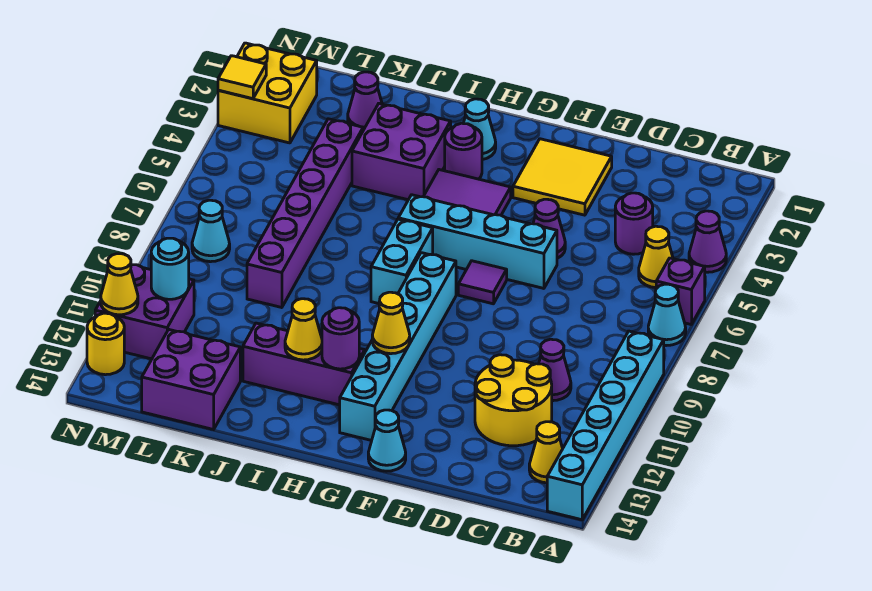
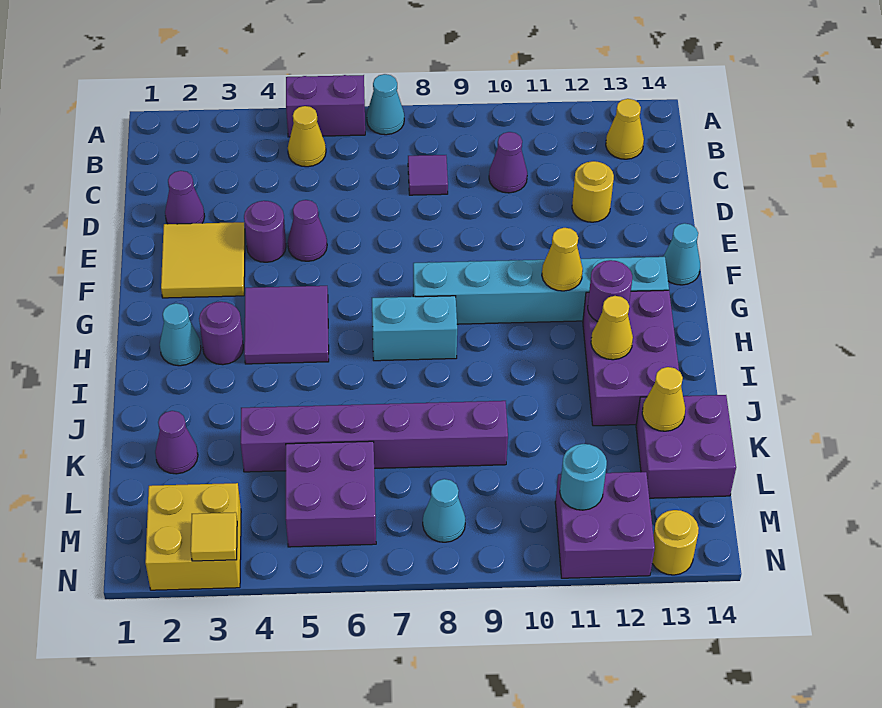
purple 1x1 cone [689,211,726,272] -> purple 1x1 cone moved to [165,171,205,224]
purple 1x1 brick [656,258,705,325] -> purple 1x2 brick [286,75,365,137]
cyan 1x6 brick [547,331,664,520] -> none
purple 1x1 round brick [615,193,653,254] -> purple 1x1 round brick moved to [244,201,286,262]
yellow 2x2 round brick [475,355,552,446] -> yellow 1x1 round brick [572,161,614,222]
cyan 1x4 brick [398,195,557,288] -> none
purple 1x1 tile [458,261,507,304] -> purple 1x1 tile moved to [408,155,448,195]
purple 1x3 brick [243,323,365,405] -> purple 2x3 brick [583,290,679,426]
purple 2x2 brick [352,104,451,200] -> purple 2x2 brick moved to [286,441,376,547]
yellow 1x1 cone [101,254,138,315] -> yellow 1x1 cone moved to [642,367,685,431]

